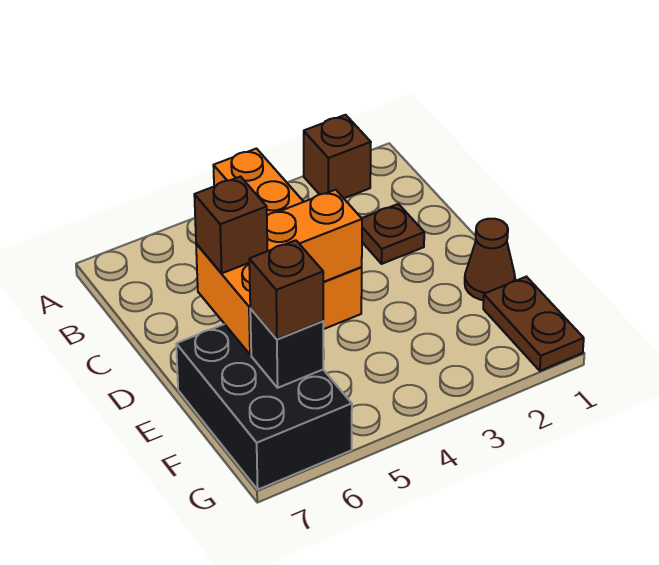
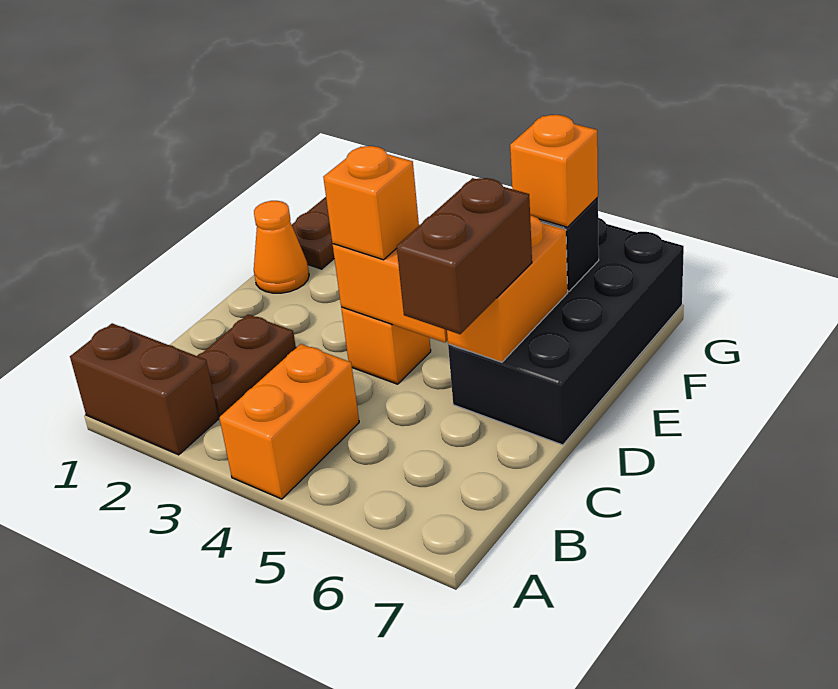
brown 1x1 brick [304,115,371,198] -> brown 1x2 brick [70,323,219,455]
brown 1x1 plate [362,204,424,264] -> brown 1x2 plate [197,315,296,417]
none -> orange 1x1 brick [323,146,419,260]
brown 1x1 brick [194,177,267,273] -> brown 1x2 brick [397,178,532,334]
brown 1x1 cone [465,219,515,300] -> orange 1x1 cone [254,201,309,293]
black 2x3 brick [176,324,352,489] -> black 2x4 brick [448,218,684,445]
brown 1x1 brick [249,240,323,339] -> orange 1x1 brick [510,115,598,227]

